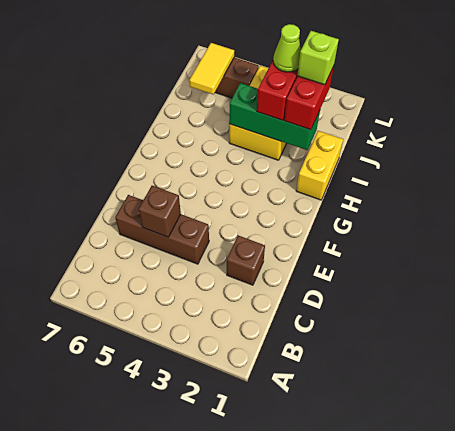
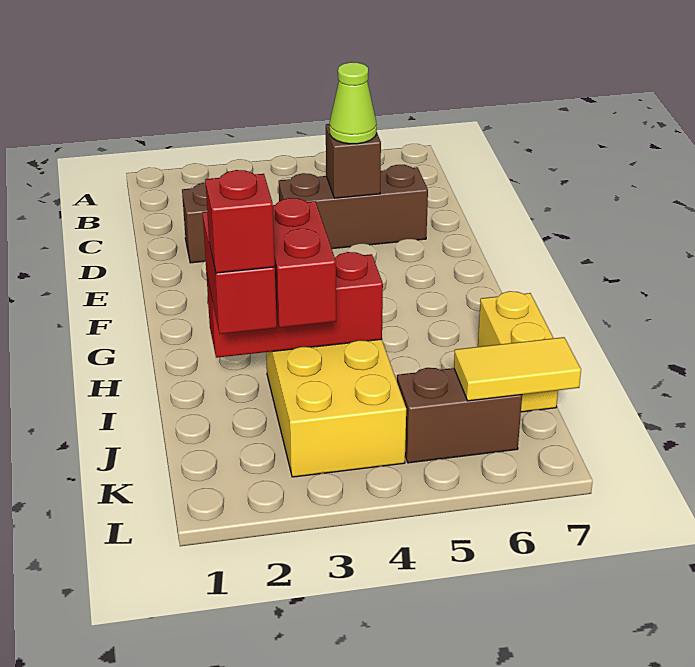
yellow 1x2 brick [296,131,343,200] -> yellow 1x2 brick moved to [478,291,558,412]
green 1x3 brick [229,83,320,150] -> red 1x3 brick [206,252,383,358]
lime 1x1 brick [297,31,339,85] -> red 1x1 brick [205,170,275,273]
lime 1x1 cone [273,24,301,72] -> lime 1x1 cone moved to [330,62,377,144]
yellow 1x2 tile [189,43,234,94] -> yellow 1x2 tile turned to [454,337,581,401]

